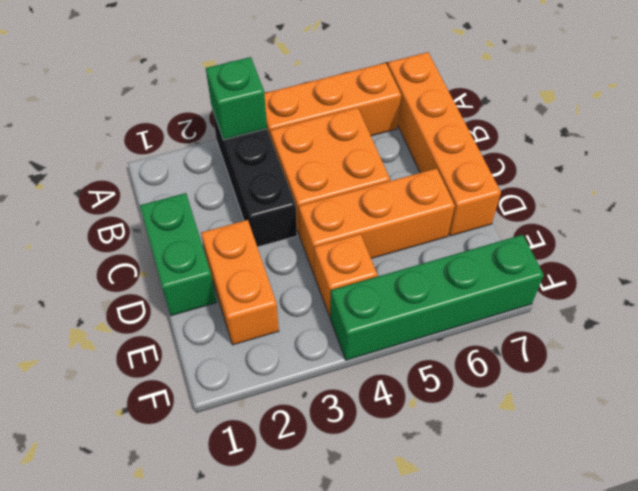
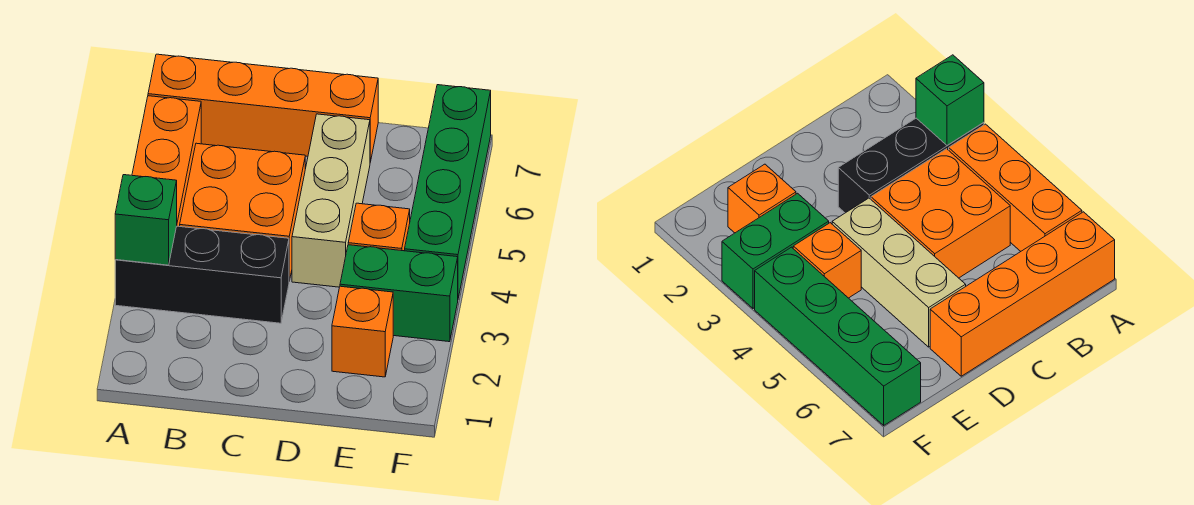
green 1x2 brick [140,193,217,316] -> green 1x2 brick moved to [340,245,458,342]
orange 1x2 brick [201,220,279,345] -> orange 1x1 brick [332,286,393,377]
orange 1x3 brick [299,168,455,275] -> tan 1x3 brick [292,114,370,287]

